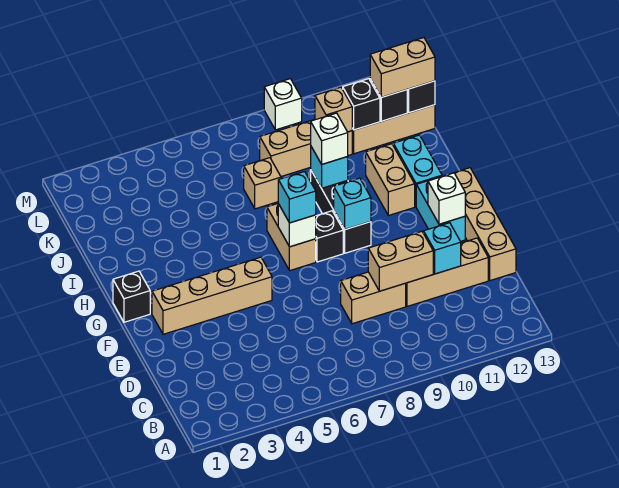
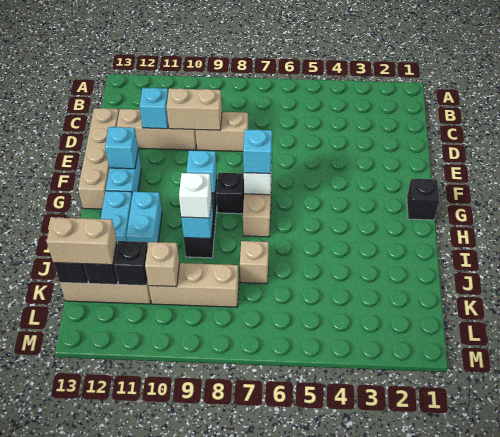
tan 1x4 brick [152,257,272,334] -> none
white 1x1 brick [428,173,465,224] -> cyan 1x1 brick [105,127,138,169]
tan 1x2 brick [366,144,415,216] -> cyan 1x2 brick [126,192,162,245]
white 1x1 brick [264,79,302,130] -> none

